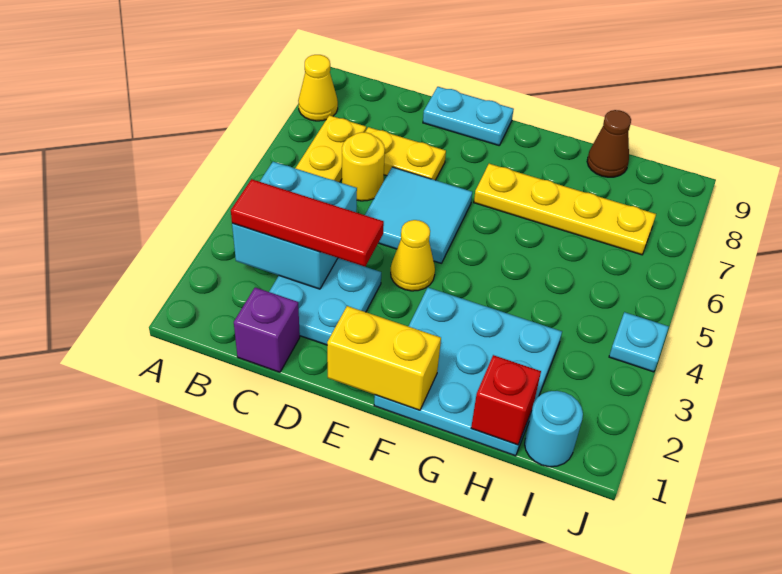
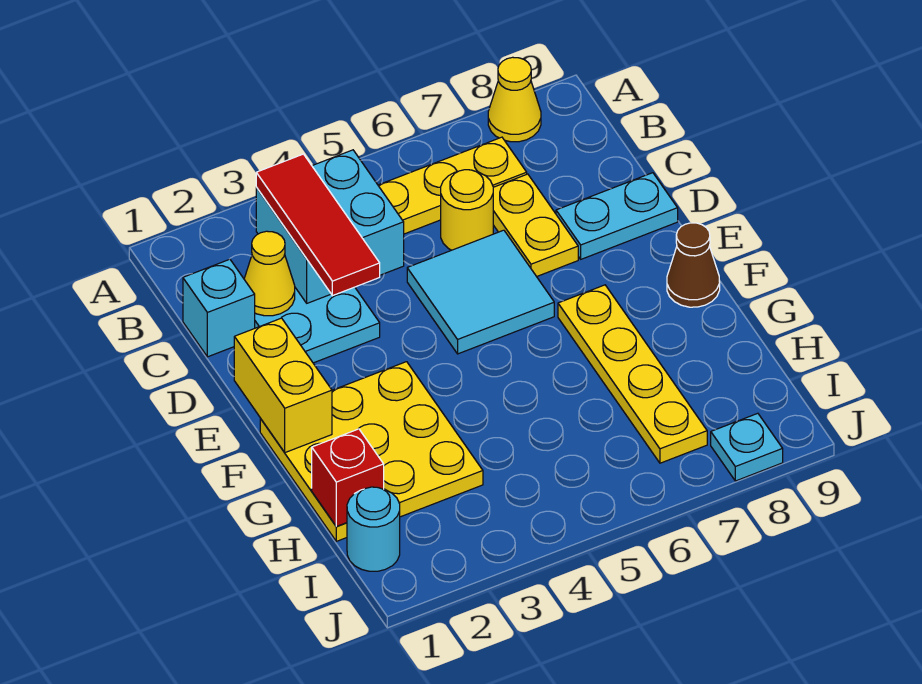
purple 1x1 brick [234,287,300,372] -> cyan 1x1 brick [183,259,255,357]
cyan 1x2 plate [423,87,514,145] -> cyan 1x2 plate turned to [556,173,678,259]
yellow 1x1 cone [391,220,435,291] -> yellow 1x1 cone moved to [244,231,295,316]
cyan 3x3 plate [374,288,562,456] -> yellow 3x3 plate [260,362,483,541]
brown 1x1 cone [587,110,631,177] -> brown 1x1 cone moved to [667,223,720,307]
cyan 1x1 plate [609,312,669,372] -> cyan 1x1 plate moved to [711,413,783,481]

